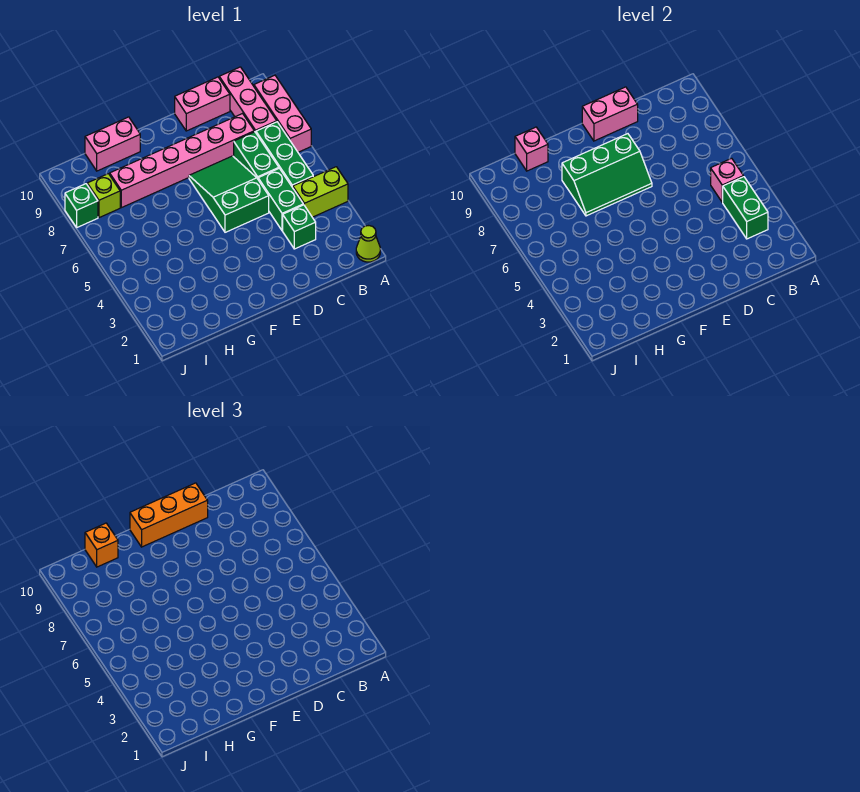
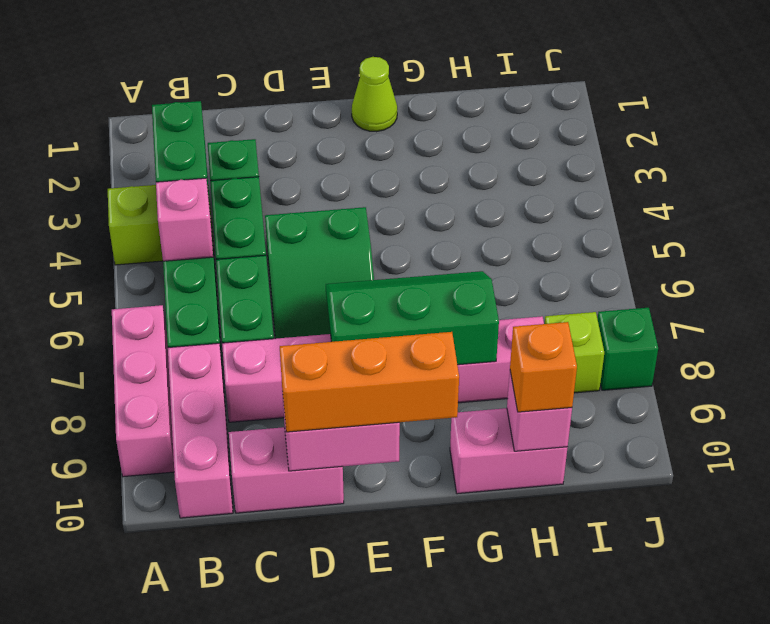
lime 1x1 cone [356,226,380,262] -> lime 1x1 cone moved to [352,57,397,132]

